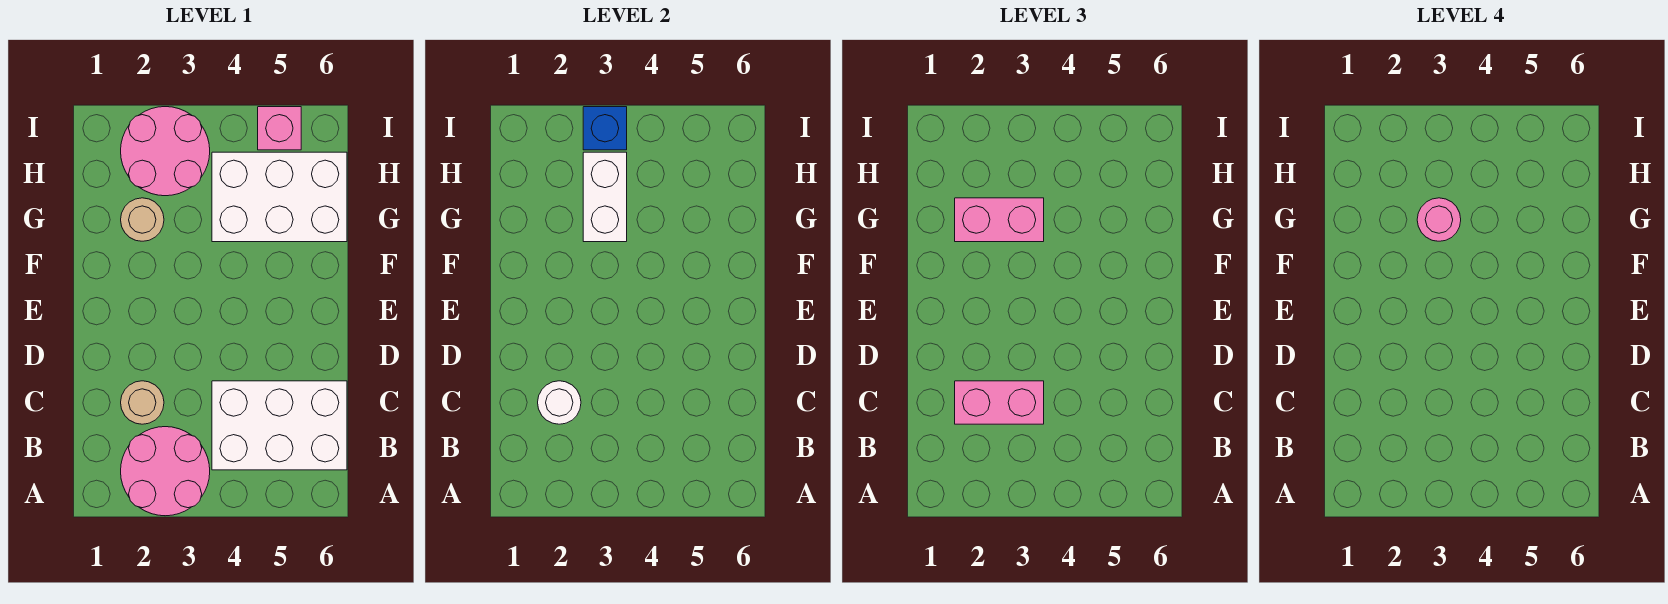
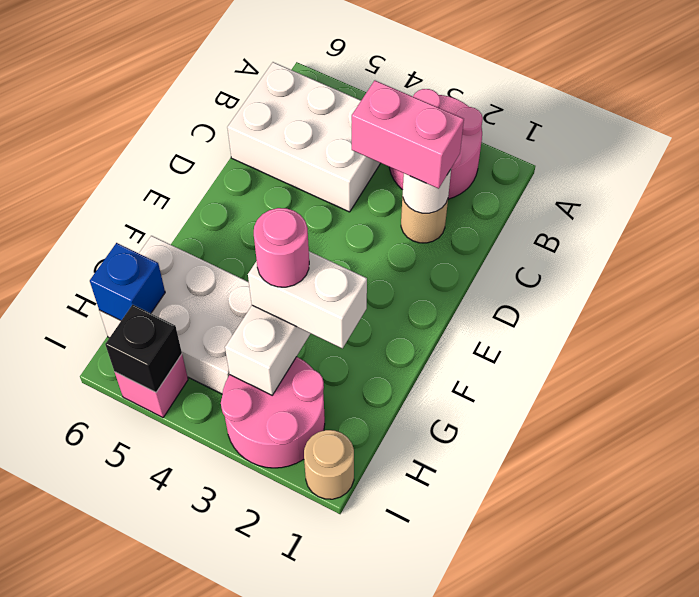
tan 1x1 round brick [121,198,164,241] -> tan 1x1 round brick moved to [304,430,354,499]
pink 1x2 brick [955,198,1044,242] -> white 1x2 brick [248,251,367,349]
blue 1x1 brick [583,107,627,150] -> blue 1x1 brick moved to [90,243,165,321]
none -> black 1x1 brick [105,305,182,392]

